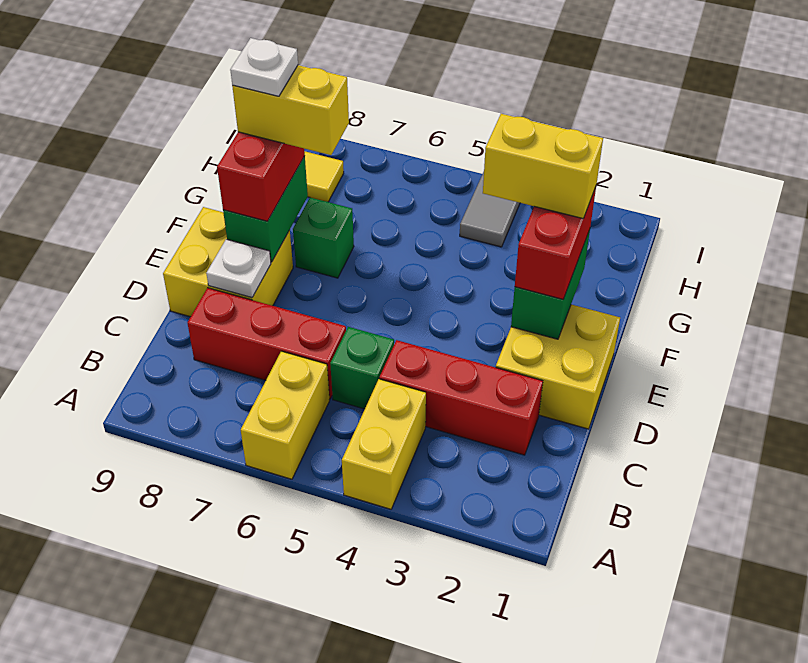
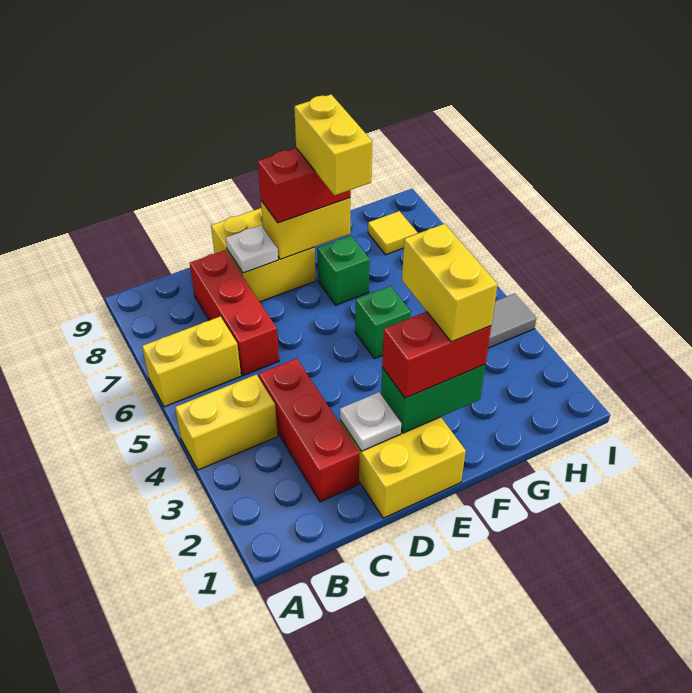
green 1x1 brick [330,327,394,409] -> green 1x1 brick moved to [355,286,411,359]
green 1x2 brick [223,156,308,262] -> yellow 1x2 brick [261,198,350,259]
white 1x1 plate [230,38,298,96] -> white 1x1 plate moved to [340,392,401,451]

